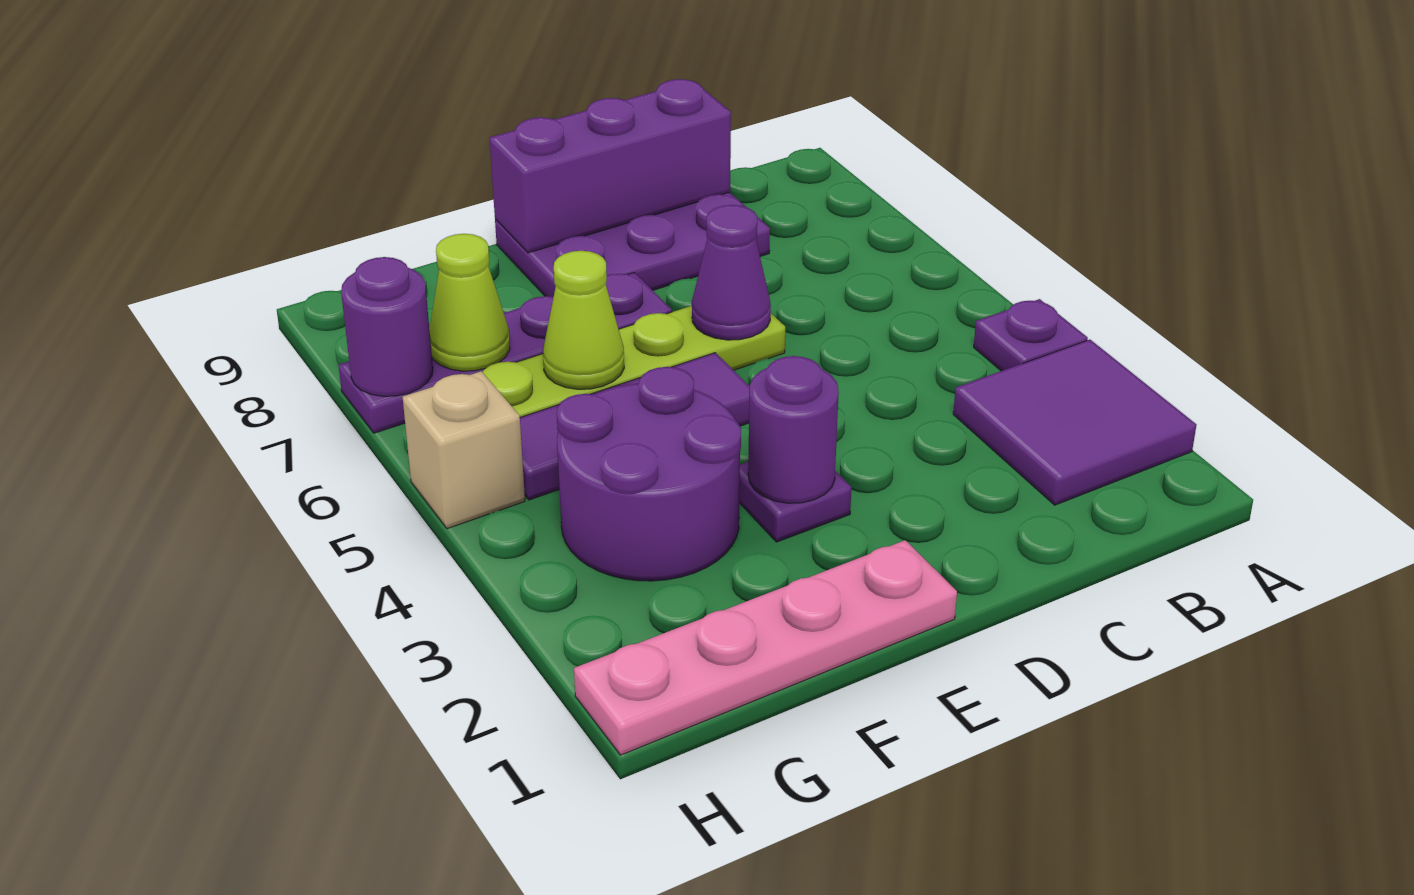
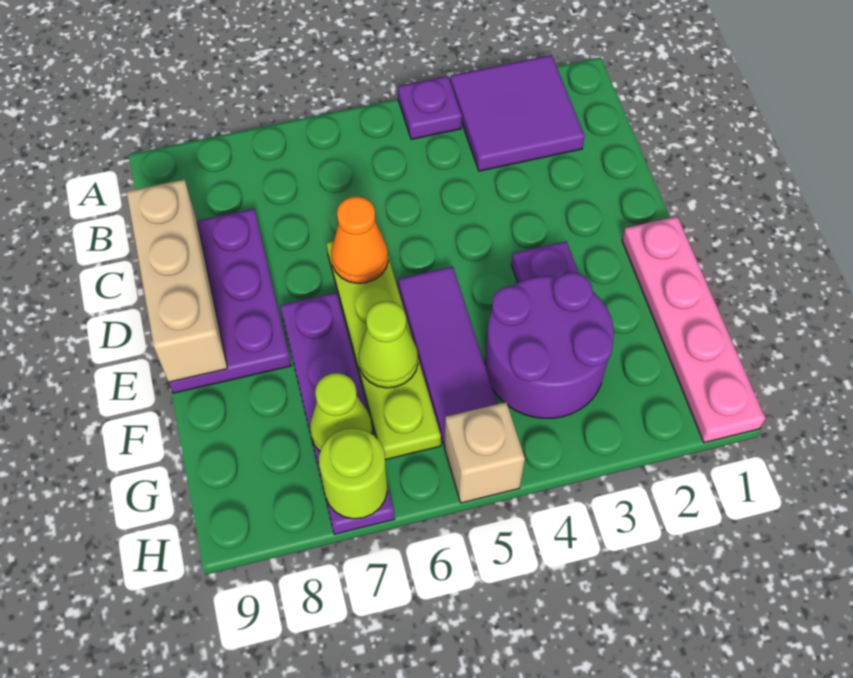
purple 1x3 brick [490,79,731,253] -> tan 1x3 brick [127,179,227,382]
purple 1x1 cone [692,205,771,340] -> orange 1x1 cone [331,196,388,283]
purple 1x1 round brick [748,356,839,503] -> none
purple 1x1 round brick [341,257,433,396] -> lime 1x1 round brick [319,428,387,519]

